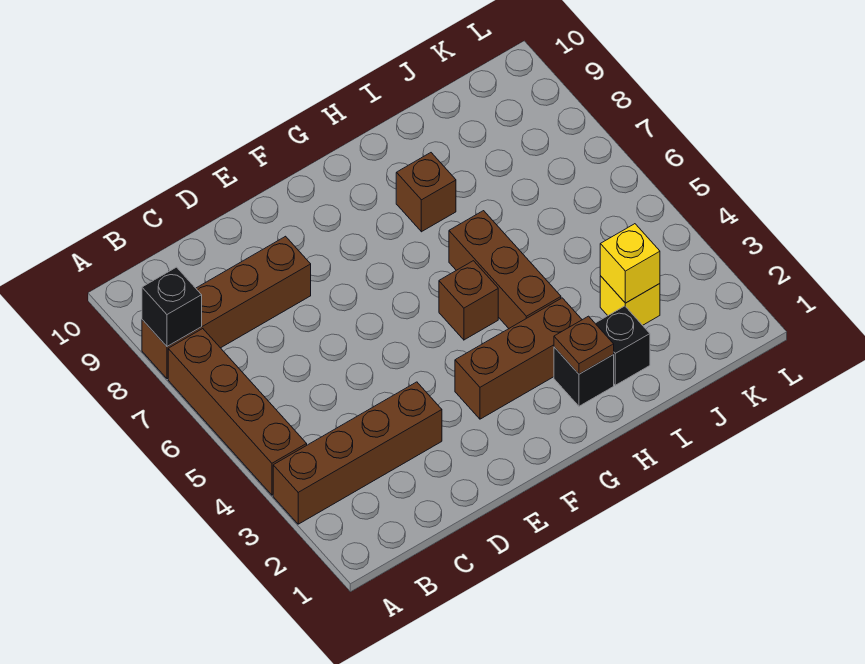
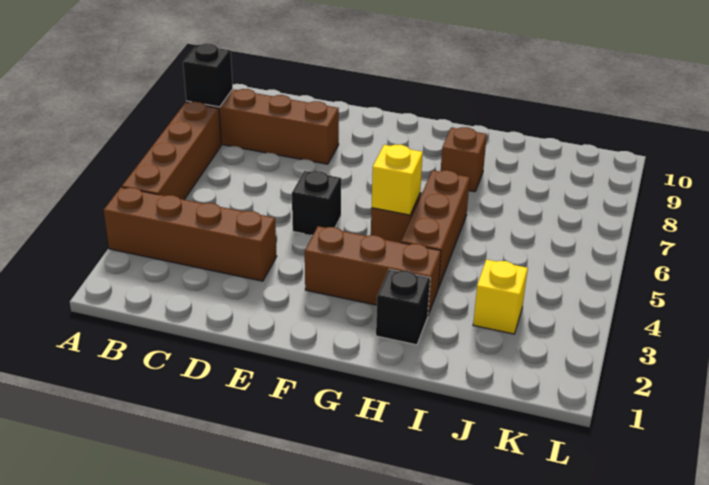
brown 1x1 plate [554,316,614,374] -> none
black 1x1 brick [595,306,650,385] -> black 1x1 brick moved to [292,171,341,235]
yellow 1x1 brick [600,224,660,303] -> yellow 1x1 brick moved to [372,145,423,215]

